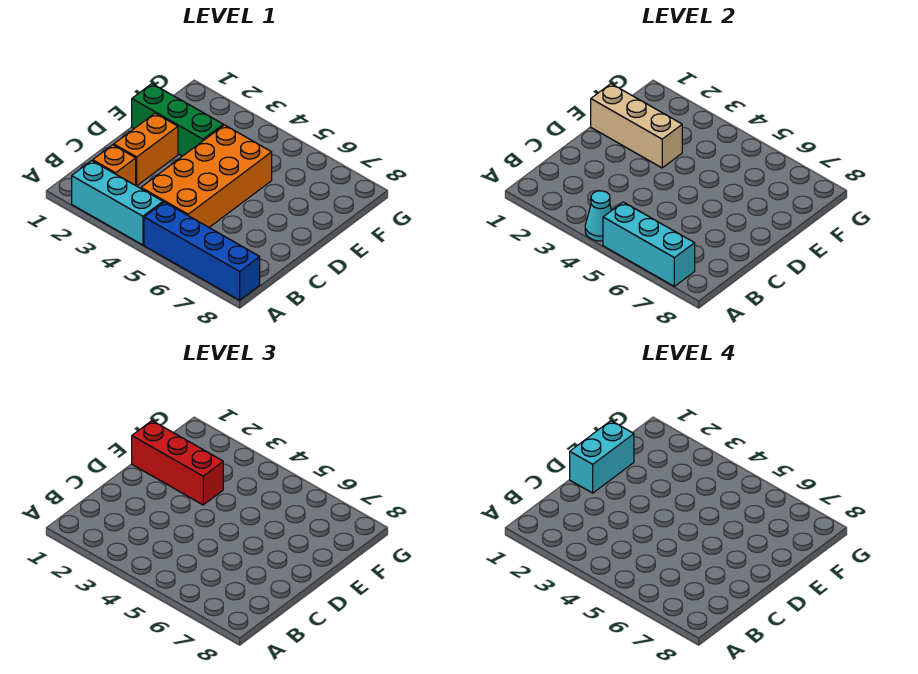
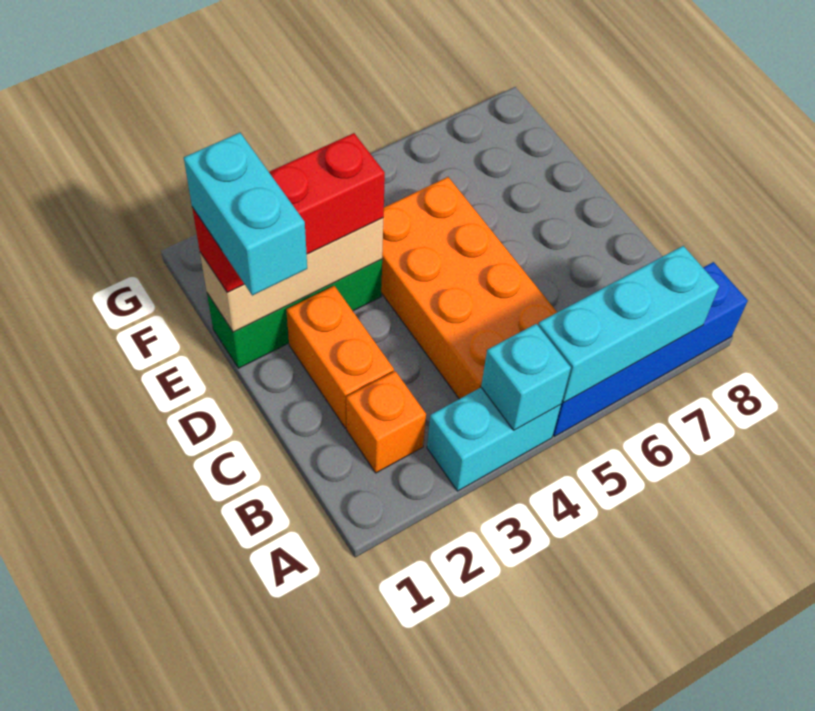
cyan 1x3 brick [72,161,163,245] -> cyan 1x2 brick [427,388,561,491]
cyan 1x1 cone [585,191,612,241] -> cyan 1x1 brick [481,324,571,430]

